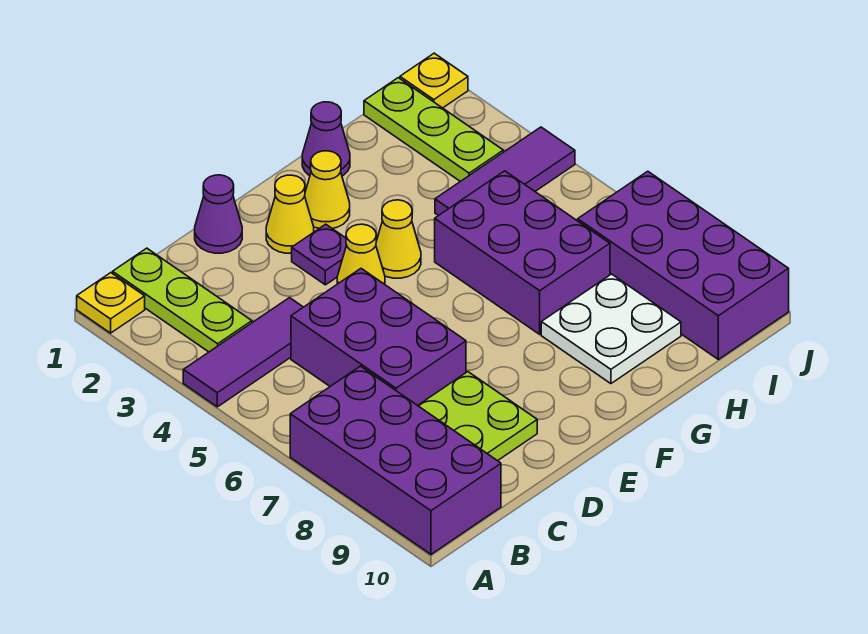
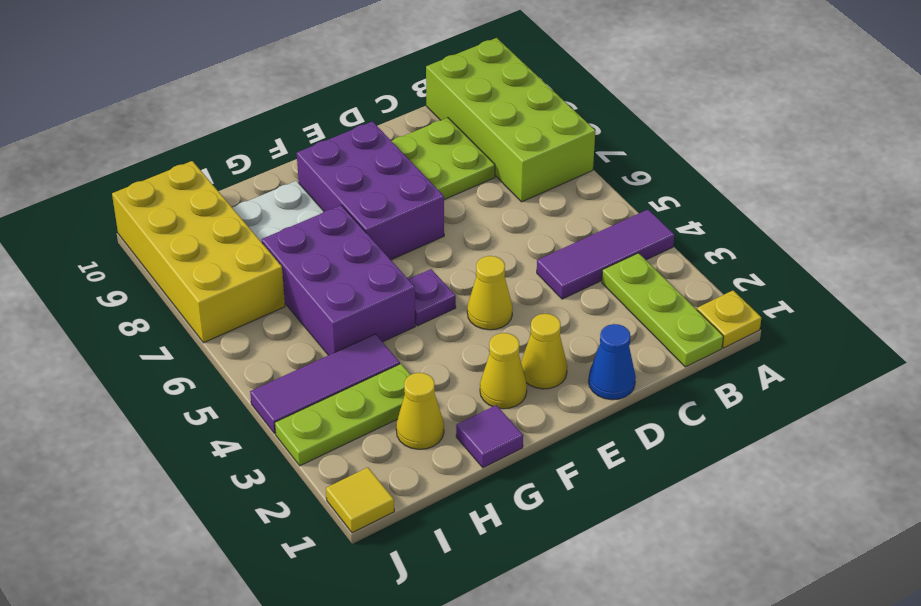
purple 2x4 brick [290,366,501,554] -> lime 2x4 brick [426,38,595,202]
purple 2x3 brick [291,269,466,406] -> purple 2x3 brick moved to [297,121,444,260]
purple 1x1 cone [195,175,242,253] -> blue 1x1 cone [589,324,636,400]
purple 1x1 plate [292,224,347,285] -> purple 1x1 plate moved to [408,269,456,326]
yellow 1x1 cone [376,200,421,278] -> yellow 1x1 cone moved to [396,373,444,449]
purple 1x1 cone [302,102,350,176] -> purple 1x1 tile [456,405,523,468]
lime 1x3 plate [364,78,503,181] -> lime 1x3 plate turned to [275,364,411,466]
purple 2x4 brick [578,171,789,359] -> yellow 2x4 brick [112,161,285,343]
yellow 1x1 plate [400,53,468,108] -> yellow 1x1 tile [326,468,394,533]

